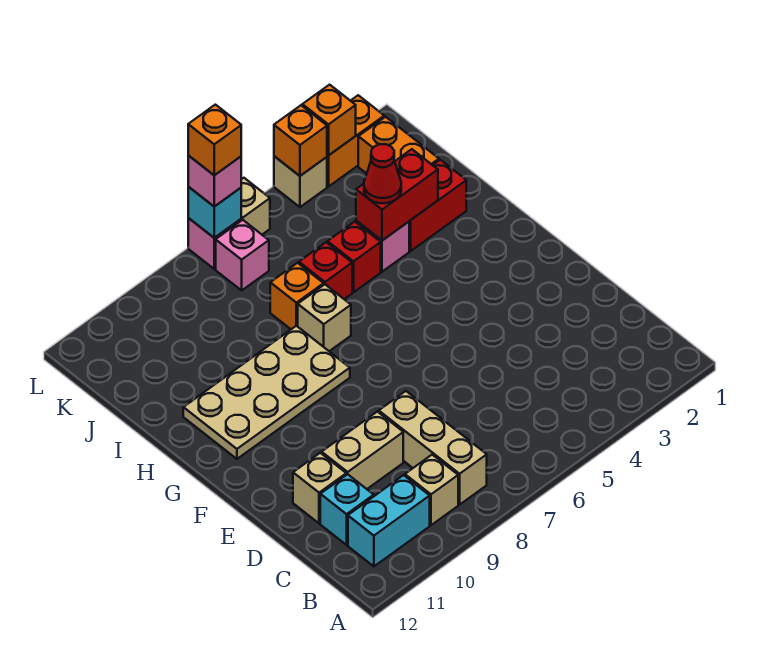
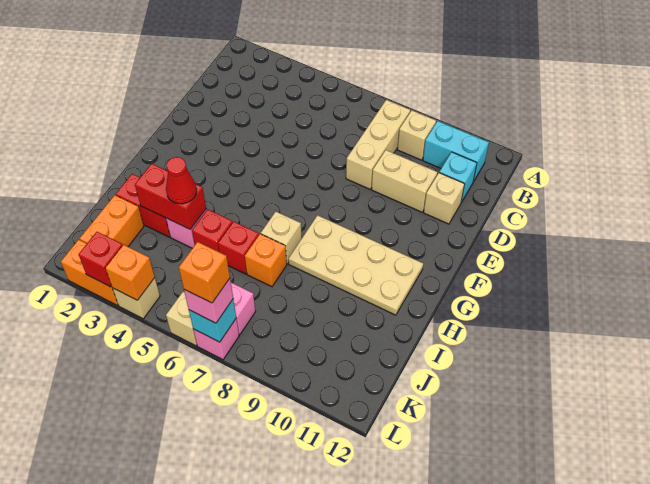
orange 1x1 brick [302,85,356,156] -> red 1x1 brick [79,232,123,287]

